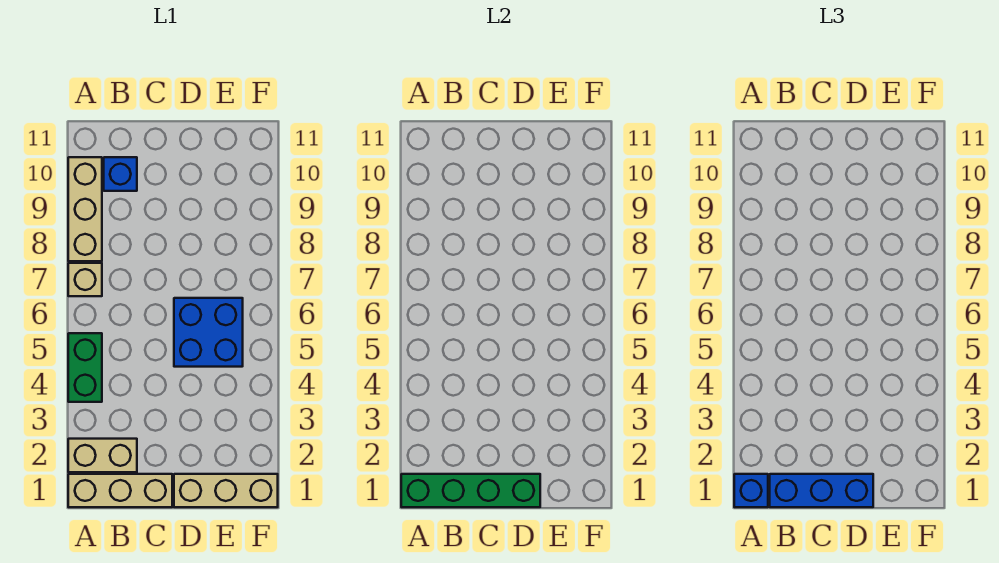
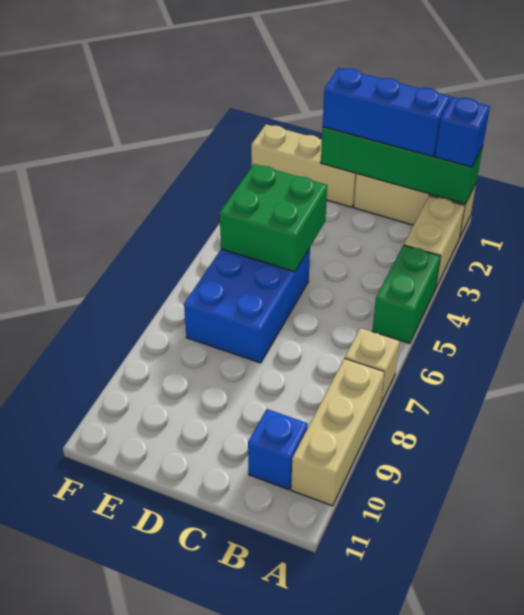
tan 1x2 brick [68,439,137,472] -> tan 1x2 brick turned to [404,196,465,288]
none -> green 2x2 brick [220,164,327,272]
blue 2x2 brick [174,298,243,367] -> blue 2x3 brick [184,248,310,363]

